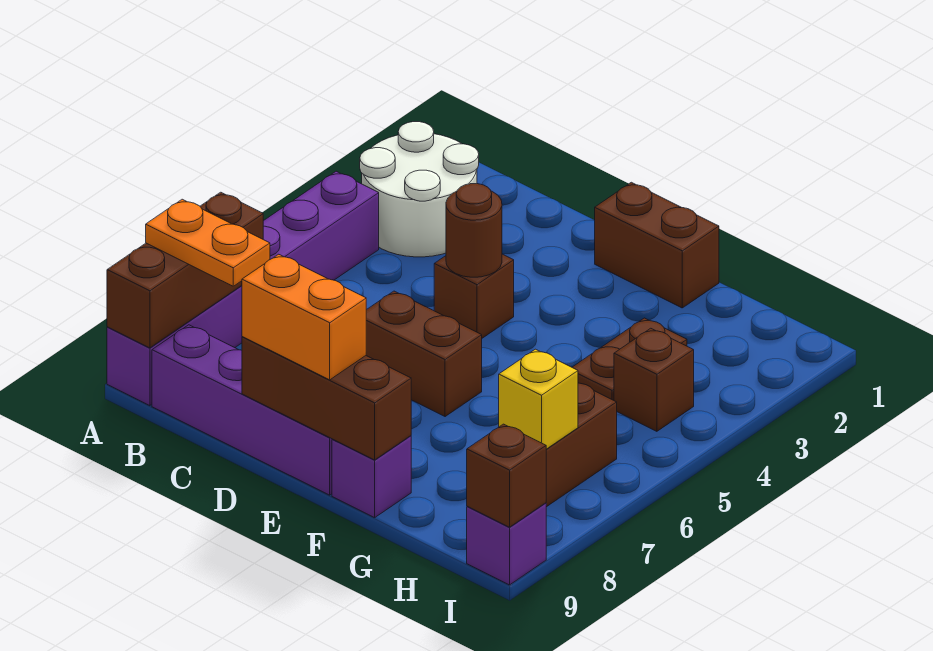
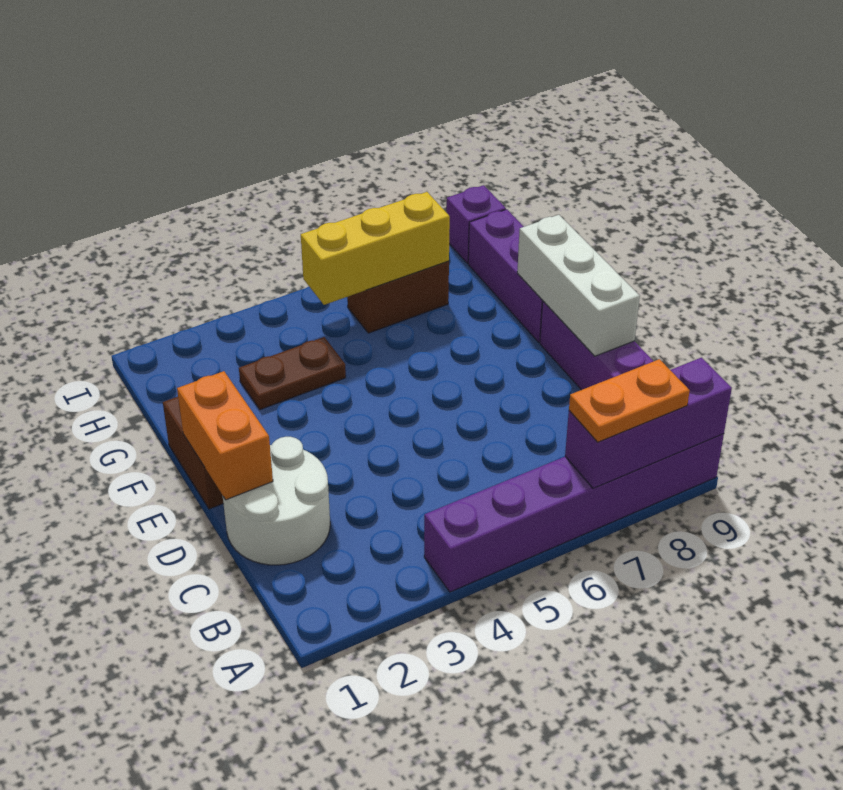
white 2x2 round brick [360,122,479,257] -> white 2x2 round brick moved to [223,437,330,565]
brown 1x3 brick [107,192,263,348] -> purple 1x3 brick [565,358,732,488]
orange 1x2 plate [146,199,270,286] -> orange 1x2 plate turned to [569,359,690,442]
brown 1x1 brick [434,254,514,338] -> none
brown 1x1 round brick [446,184,502,277] -> none
brown 1x2 brick [366,291,482,417] -> none
brown 1x3 brick [242,337,411,460] -> white 1x3 brick [517,215,640,356]
orange 1x2 brick [242,254,366,380] -> orange 1x2 brick moved to [177,371,273,500]
purple 1x1 brick [332,436,411,518] -> purple 1x3 brick [468,209,543,342]
brown 1x1 brick [614,328,694,431] -> none
yellow 1x1 brick [499,349,578,449] -> yellow 1x3 brick [301,192,450,305]
brown 1x1 brick [467,424,546,527] -> none

